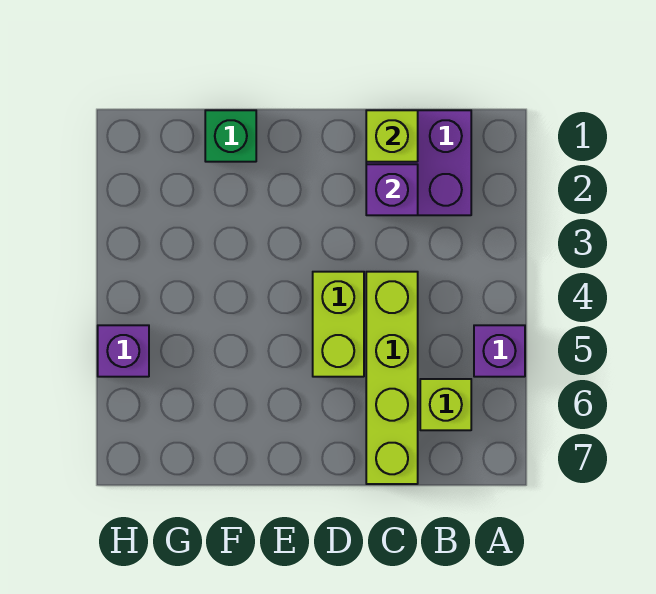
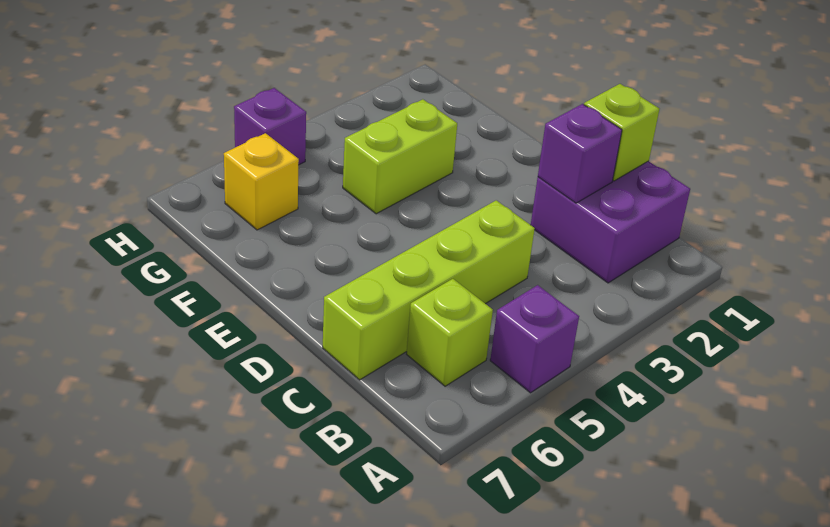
lime 1x2 brick [313,272,364,377] -> lime 1x2 brick moved to [343,99,457,214]
green 1x1 brick [205,110,256,162] -> none
none -> yellow 1x1 brick [224,133,299,230]

